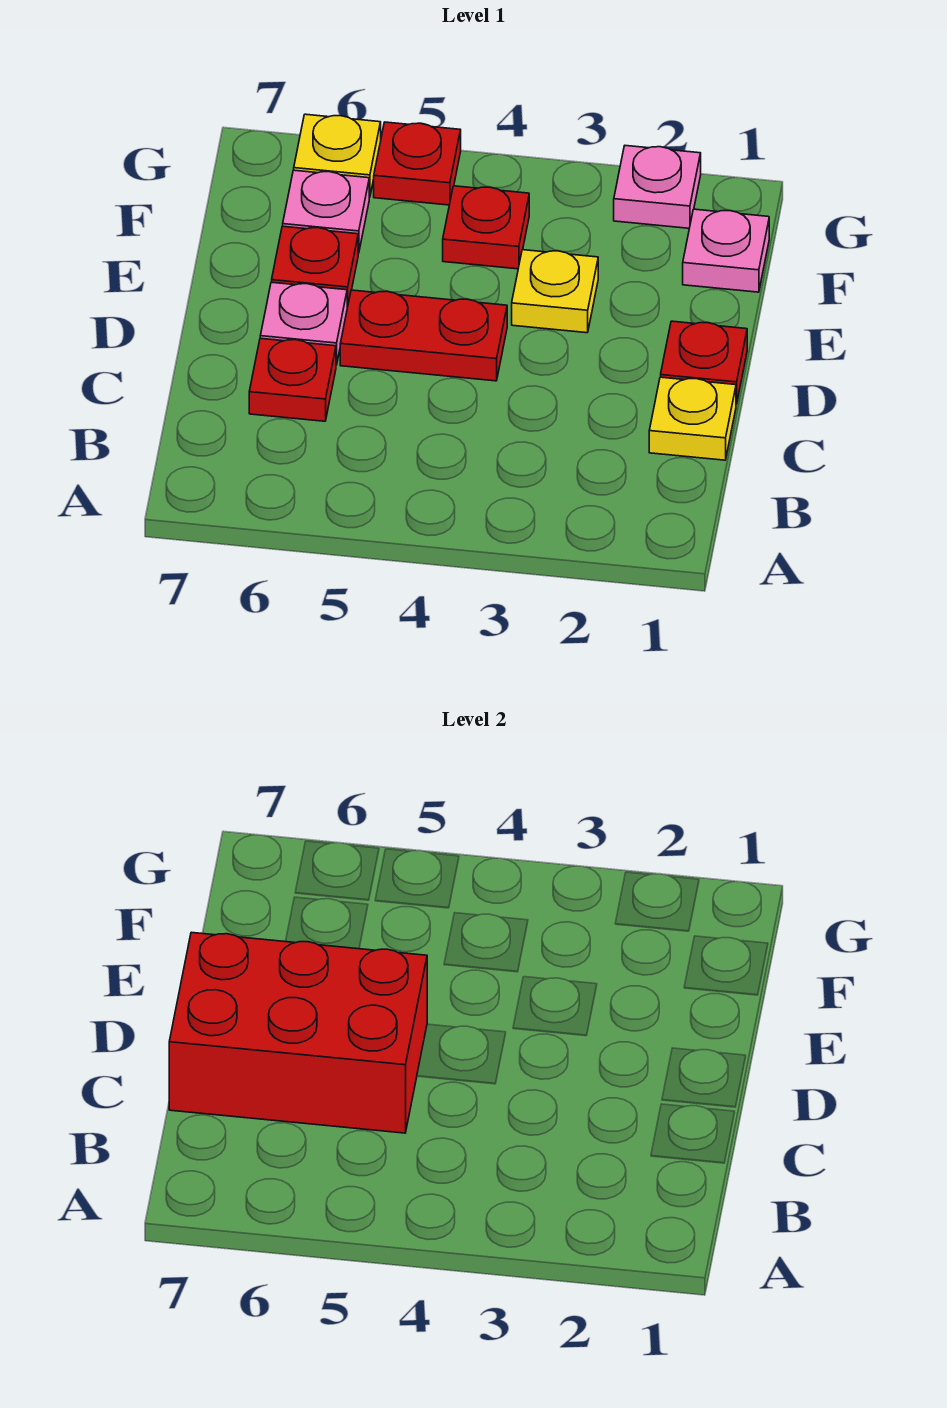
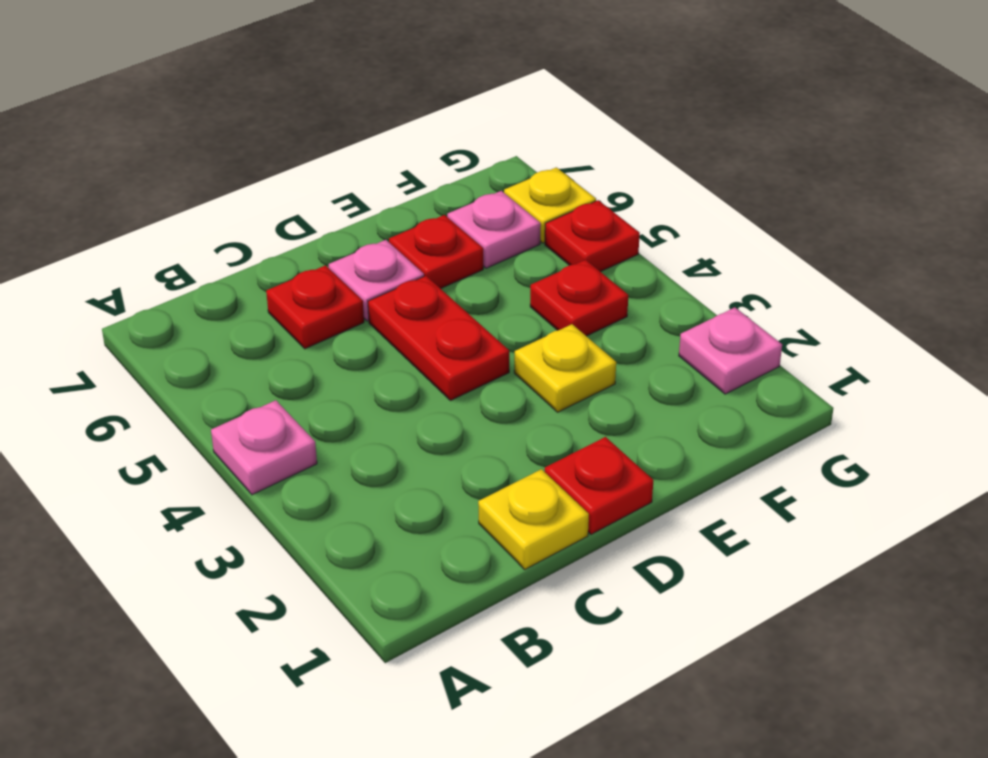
red 2x3 brick [169,932,427,1133] -> none
pink 1x1 plate [683,209,769,292] -> pink 1x1 plate moved to [211,400,317,495]

